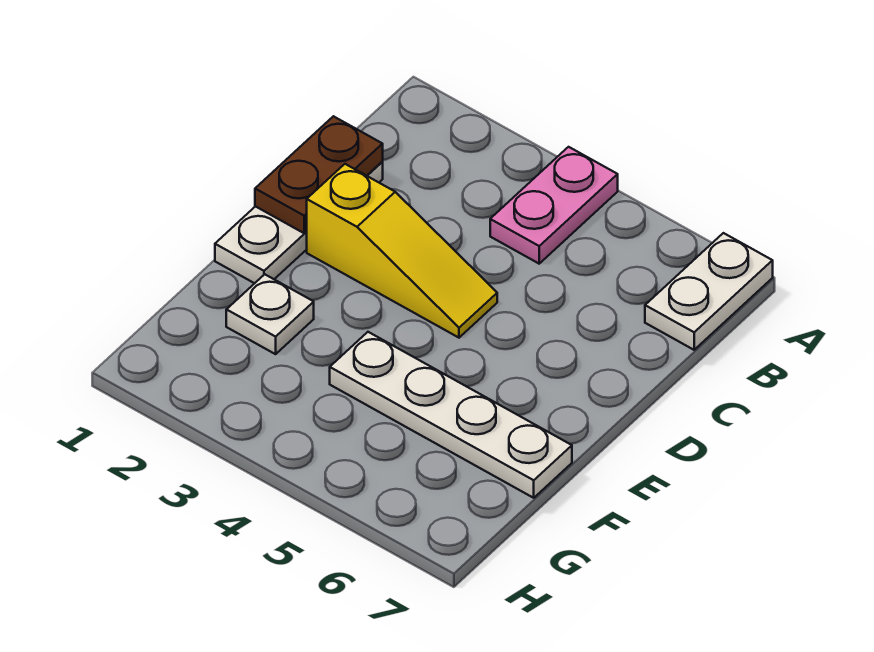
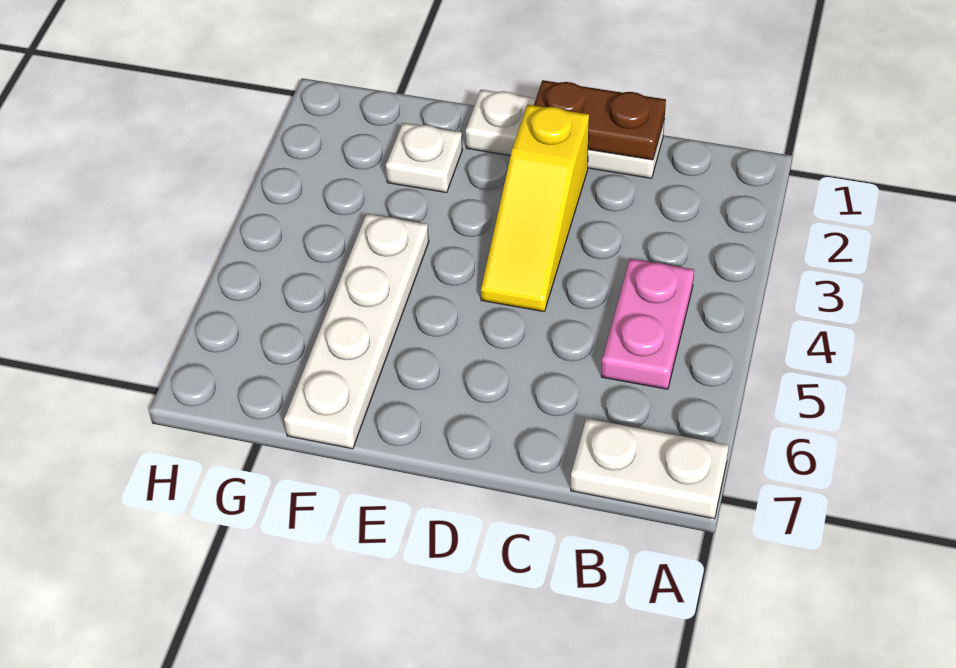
pink 1x2 plate [490,147,618,264] -> pink 1x2 plate turned to [601,258,694,389]

